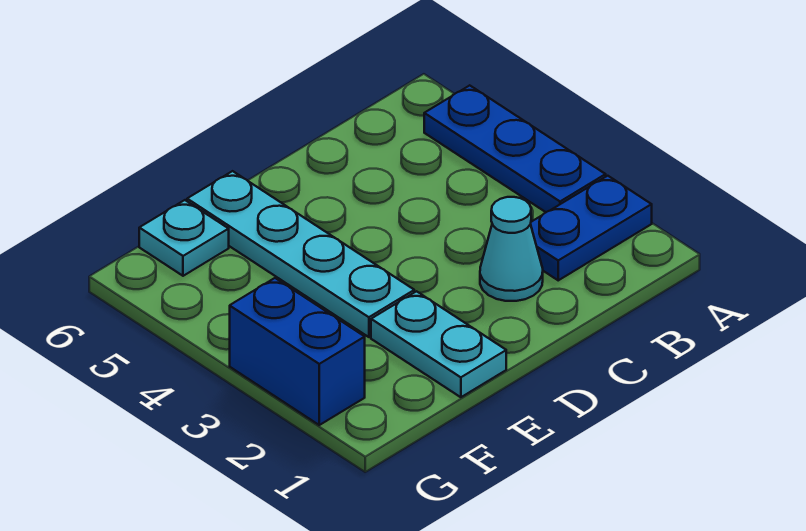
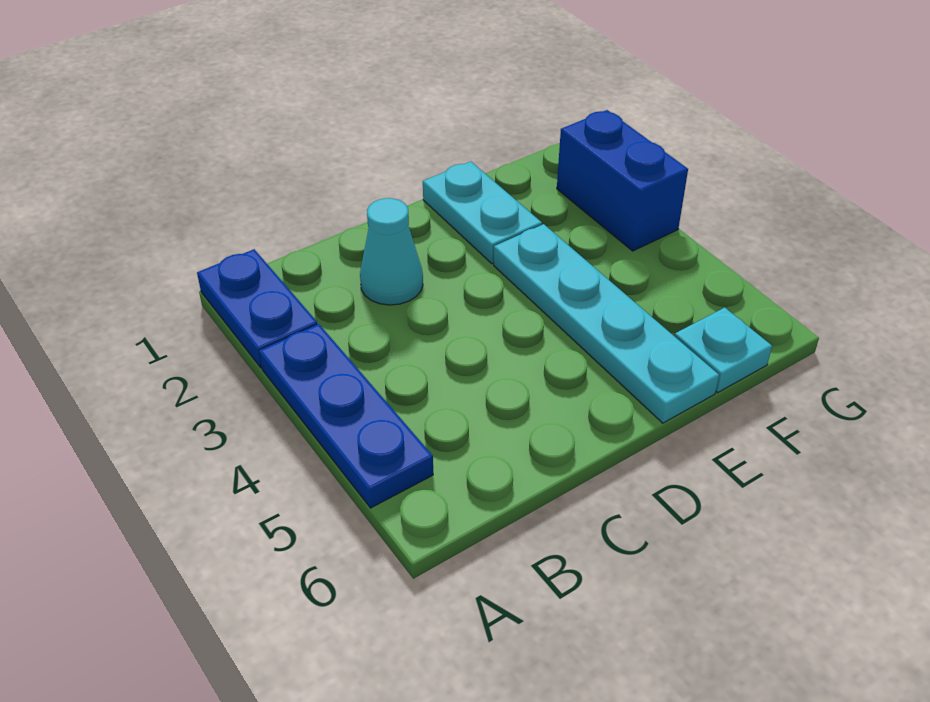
blue 1x2 plate [531,176,652,280] -> blue 1x2 plate turned to [197,249,318,368]

